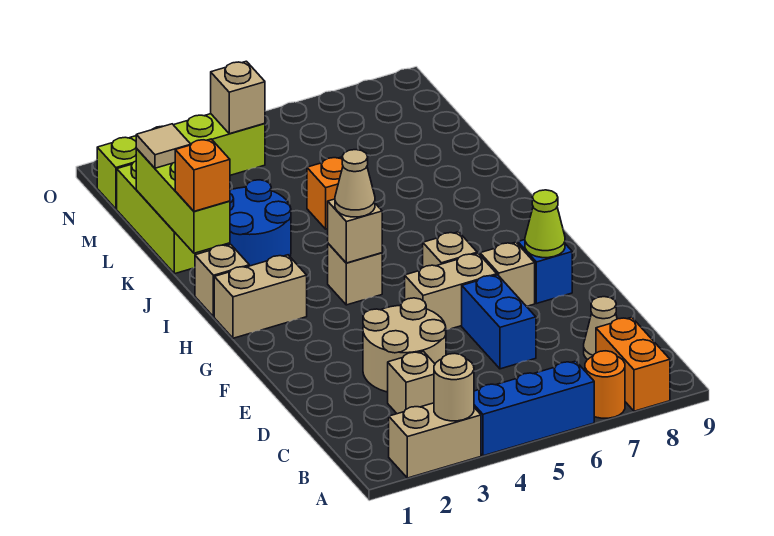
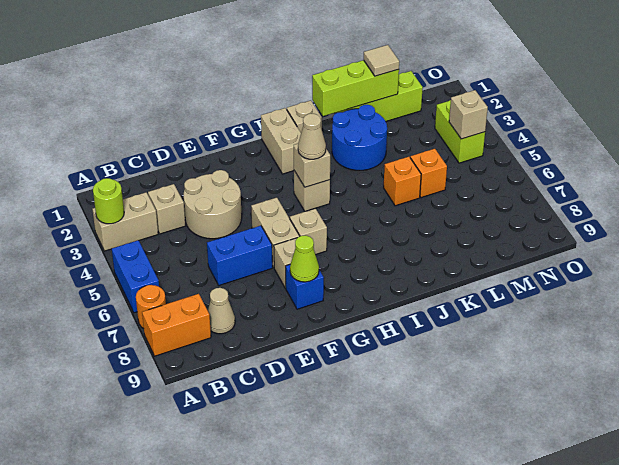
tan 1x2 brick [389,403,481,478] -> tan 1x2 brick turned to [92,192,158,251]
tan 1x1 round brick [434,353,474,421] -> lime 1x1 round brick [93,178,124,224]
blue 1x3 brick [474,361,594,456] -> blue 1x2 brick [112,240,159,313]
orange 1x1 brick [175,139,230,211] -> orange 1x1 brick moved to [410,149,447,198]
lime 1x4 brick [97,114,265,209] -> lime 1x2 brick [435,100,485,163]

